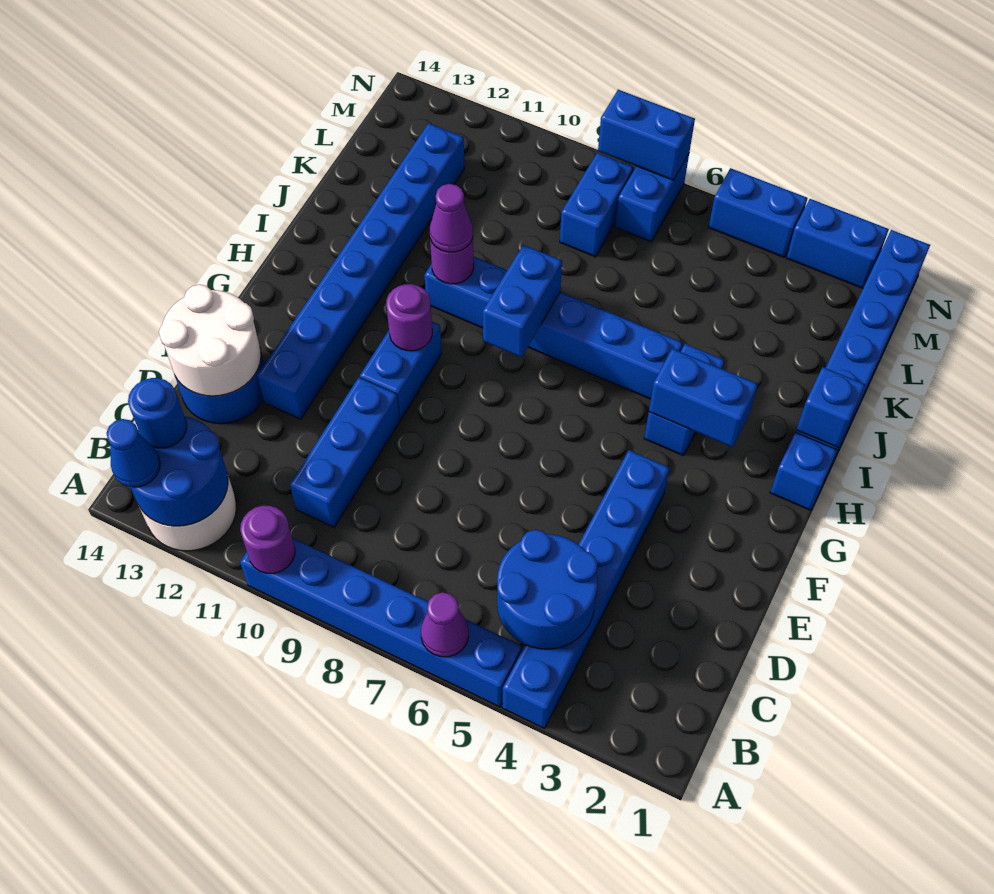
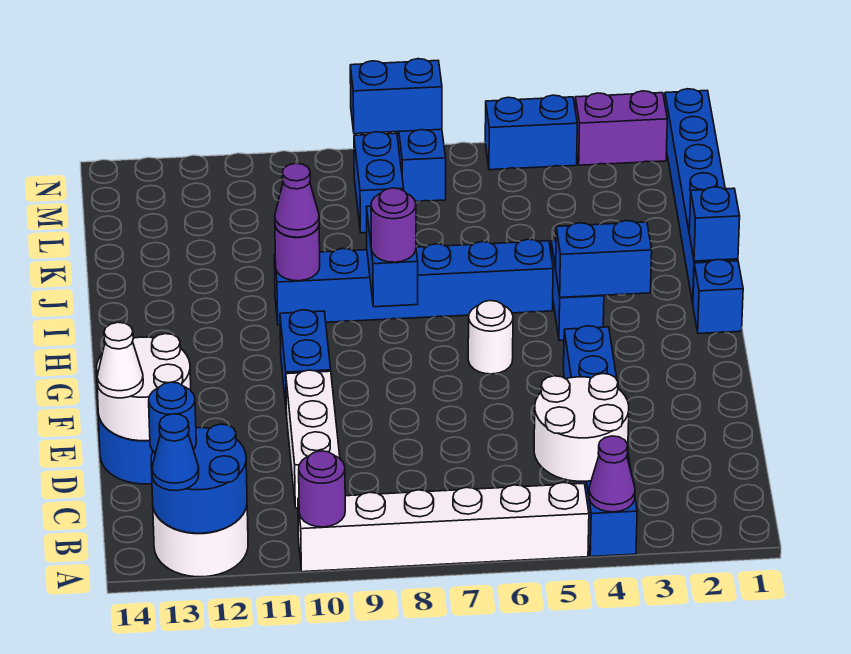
blue 1x6 brick [240,538,522,707] -> white 1x6 brick [298,483,589,572]
purple 1x1 cone [421,592,469,657] -> purple 1x1 cone moved to [589,436,635,512]
blue 2x2 round brick [497,530,598,649] -> white 2x2 round brick [534,374,629,481]
blue 1x3 brick [290,378,400,527] -> white 1x3 brick [286,370,340,508]
none -> white 1x1 cone [97,322,143,398]
blue 1x8 brick [257,123,465,419] -> none
none -> white 1x1 round brick [468,301,513,374]
purple 1x1 round brick [386,284,432,351] -> purple 1x1 round brick moved to [371,188,416,262]
blue 1x2 brick [787,199,889,288] -> purple 1x2 brick [575,91,667,165]

